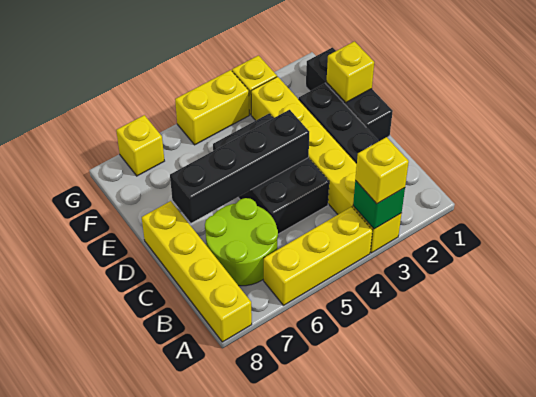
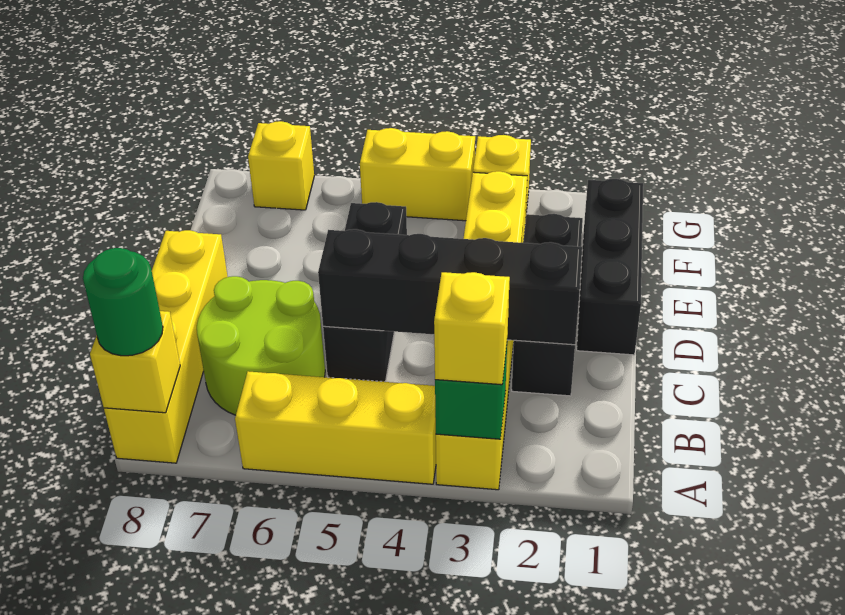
none -> green 1x1 round brick [83,248,163,356]
black 2x3 brick [213,114,329,234] -> black 1x3 brick [323,202,407,382]
black 1x4 brick [170,110,309,223] -> black 1x4 brick moved to [318,229,582,345]
yellow 1x1 brick [326,41,374,103] -> yellow 1x1 brick moved to [90,311,180,413]

